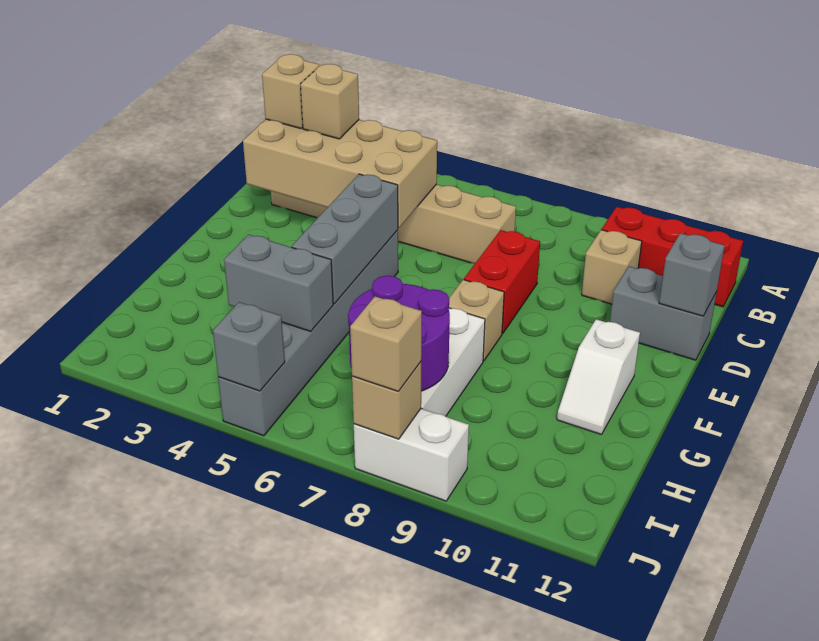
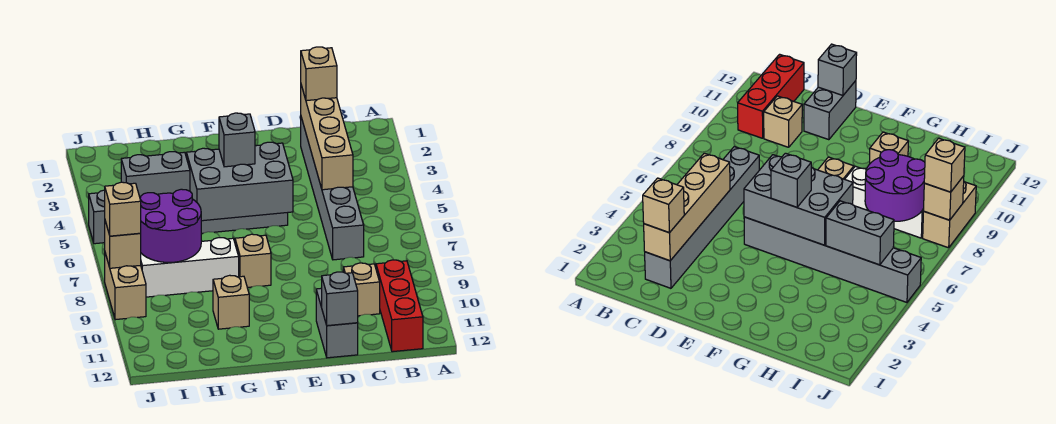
tan 1x6 brick [271,184,516,263] -> grey 1x6 brick [301,118,364,260]
tan 2x4 brick [243,119,437,228] -> tan 1x4 brick [301,85,353,190]
tan 1x1 brick [301,64,359,139] -> tan 1x1 brick moved to [213,275,249,329]
red 1x2 brick [464,230,540,334] -> none
grey 1x3 brick [292,174,398,304] -> grey 2x3 brick [186,142,293,221]
white 1x2 slope [557,319,640,435] -> none
grey 1x2 brick [224,234,333,331] -> grey 1x2 brick turned to [121,152,190,198]
grey 1x1 brick [213,302,285,391] -> grey 1x1 brick moved to [219,113,255,167]
white 1x2 brick [354,409,469,501] -> tan 1x2 brick [105,253,146,320]

